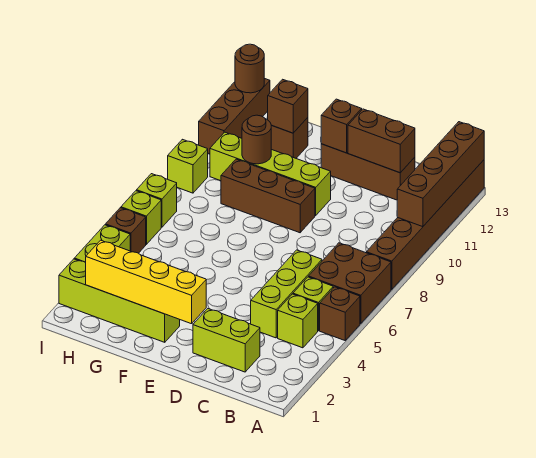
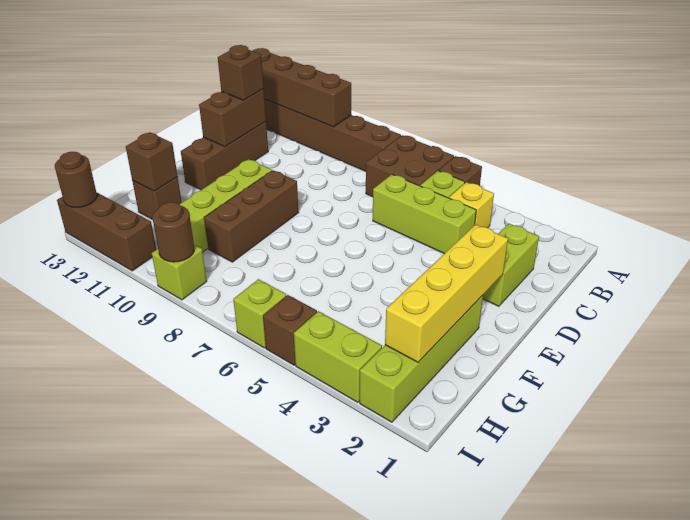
lime 1x1 brick [278,294,318,348] -> yellow 1x1 brick [449,182,494,228]
brown 1x1 brick [321,99,362,153] -> brown 1x1 brick moved to [218,45,264,100]
brown 1x1 round brick [242,115,272,164] -> brown 1x1 round brick moved to [153,202,194,262]
lime 1x1 brick [137,174,177,227] -> none

